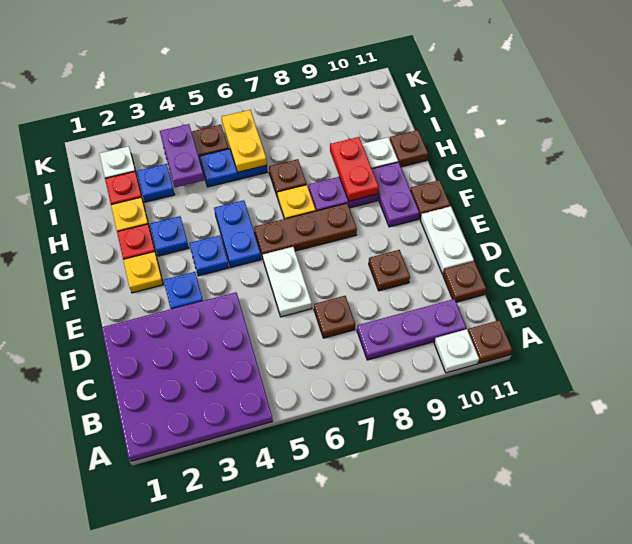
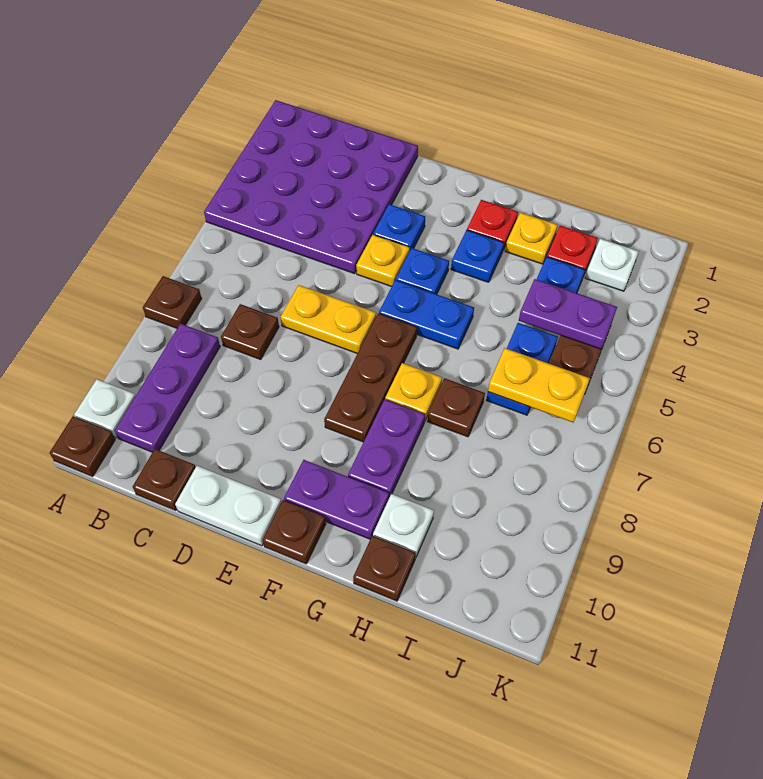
white 1x2 plate [263,247,312,317] -> yellow 1x2 plate [281,285,376,353]
brown 1x1 plate [369,250,410,291] -> brown 1x1 plate moved to [143,276,202,328]
yellow 1x1 plate [123,252,163,293] -> yellow 1x1 plate moved to [356,235,410,287]
red 1x2 plate [330,137,379,201] -> none

